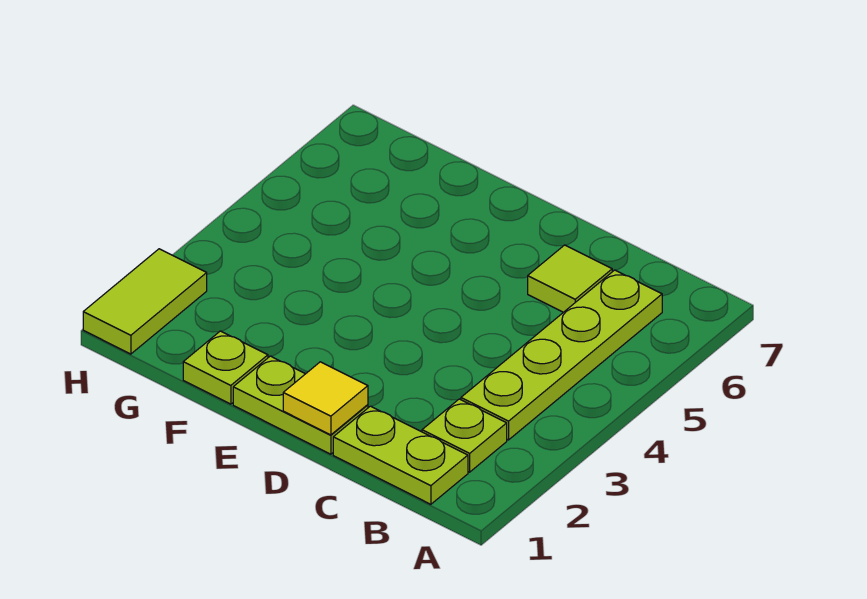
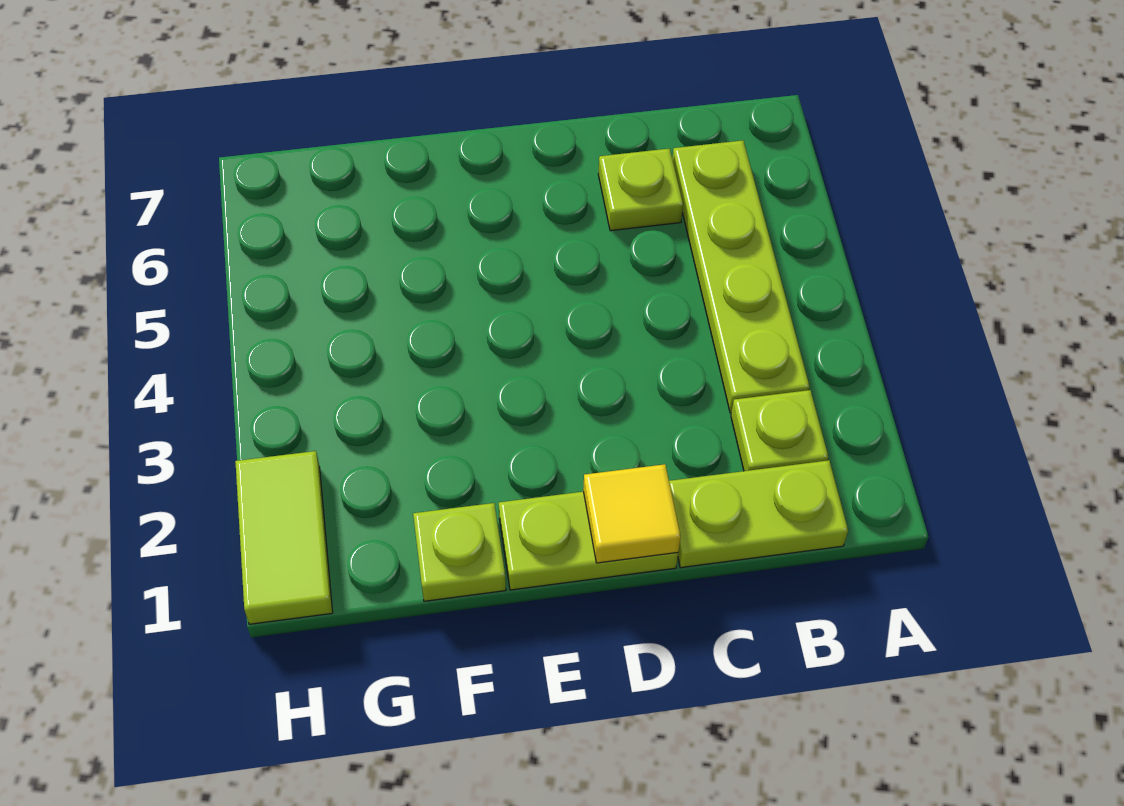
lime 1x1 tile [528,245,612,312] -> lime 1x1 plate [598,149,683,231]

